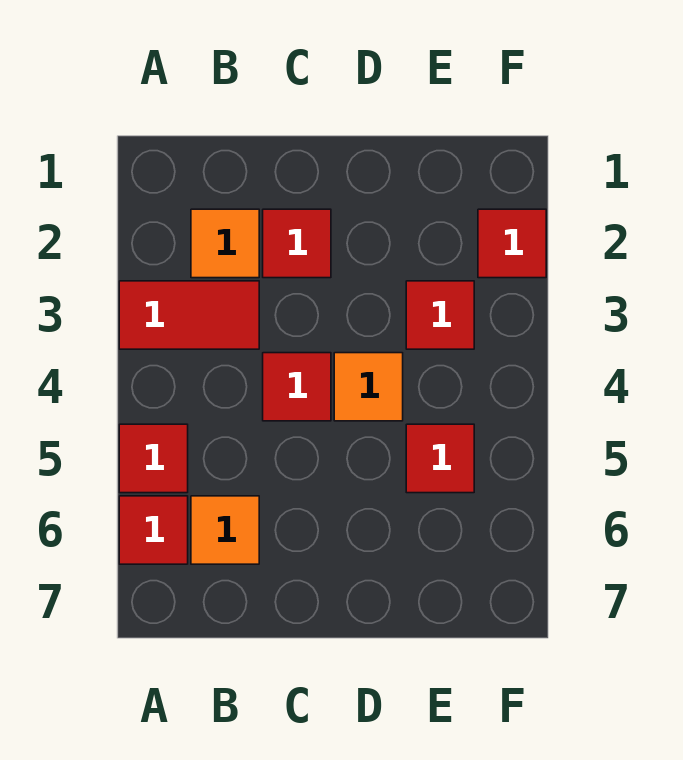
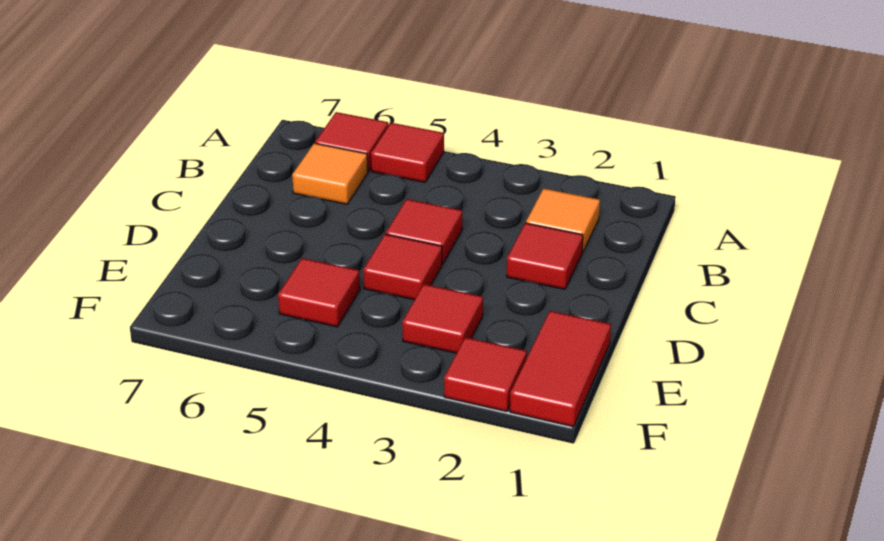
red 1x2 tile [119,281,259,349] -> red 1x2 tile moved to [510,311,611,427]
orange 1x1 tile [334,353,403,421] -> red 1x1 tile [363,234,442,300]

